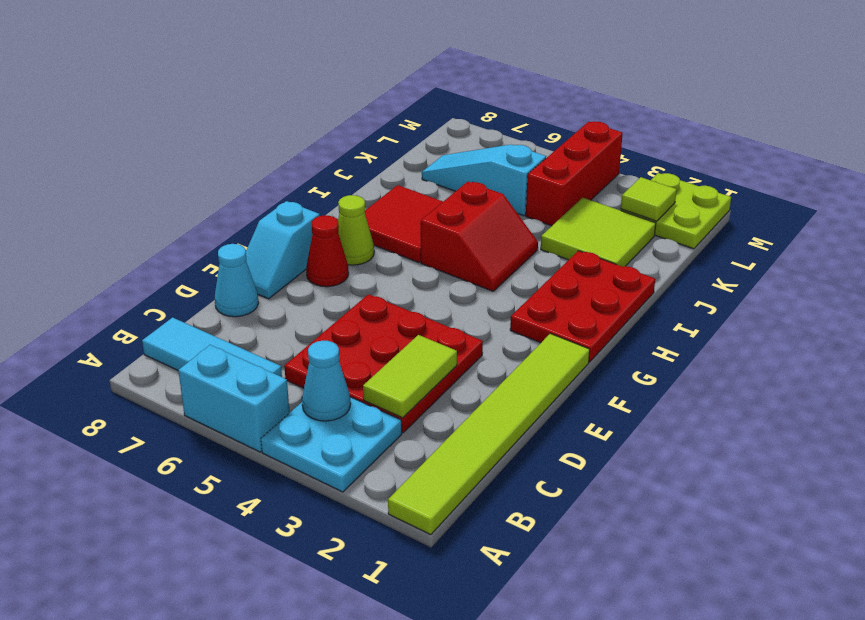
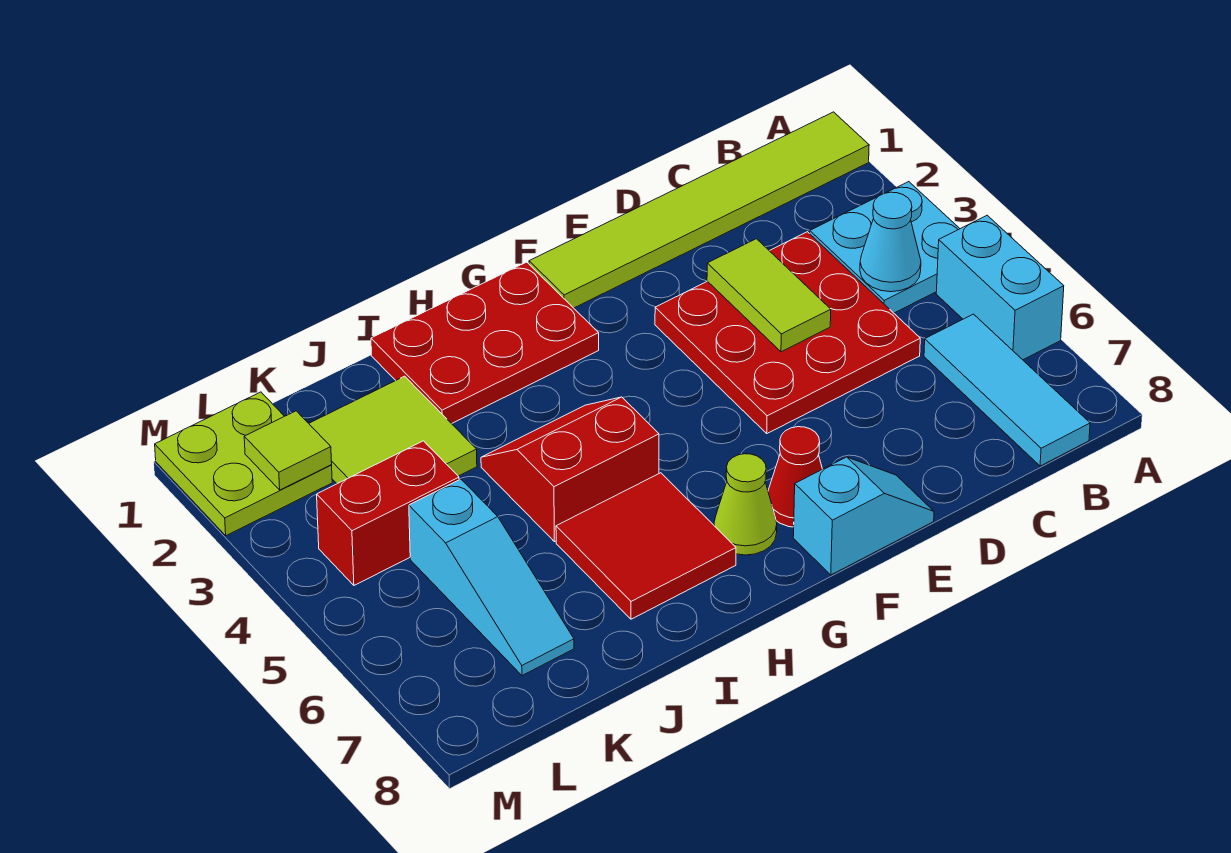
lime 1x2 tile [363,335,457,418] -> lime 1x2 tile turned to [707,239,831,352]
cyan 1x1 cone [215,244,258,317] -> none
red 1x3 brick [526,122,623,226] -> red 1x2 brick [317,441,459,585]

